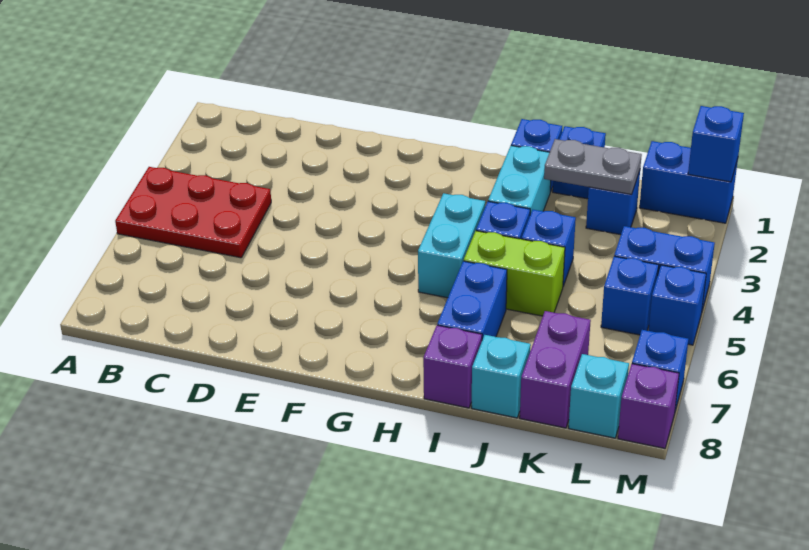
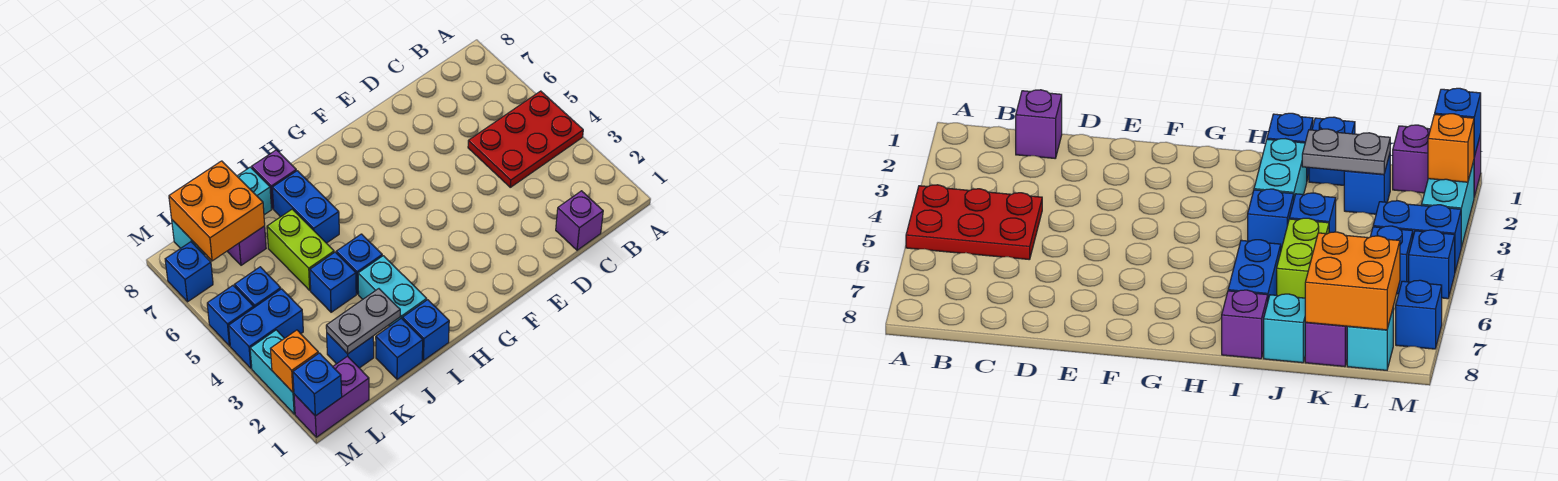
cyan 1x2 brick [418,193,485,298] -> cyan 1x2 brick moved to [250,330,295,414]
lime 1x2 brick [464,231,565,316] -> lime 1x2 brick turned to [267,209,334,290]
none -> orange 2x2 brick [169,161,265,261]
blue 1x2 brick [639,141,738,223] -> purple 1x2 brick [294,356,369,437]
none -> orange 1x1 brick [271,330,318,392]
purple 1x1 brick [618,364,679,448] -> purple 1x1 brick moved to [556,191,603,250]

